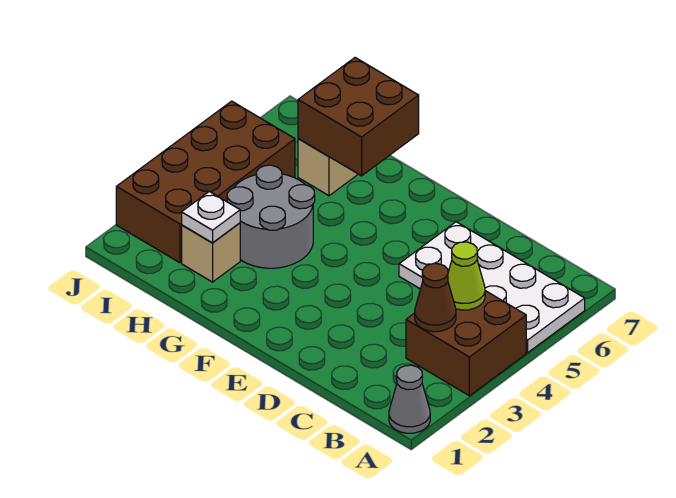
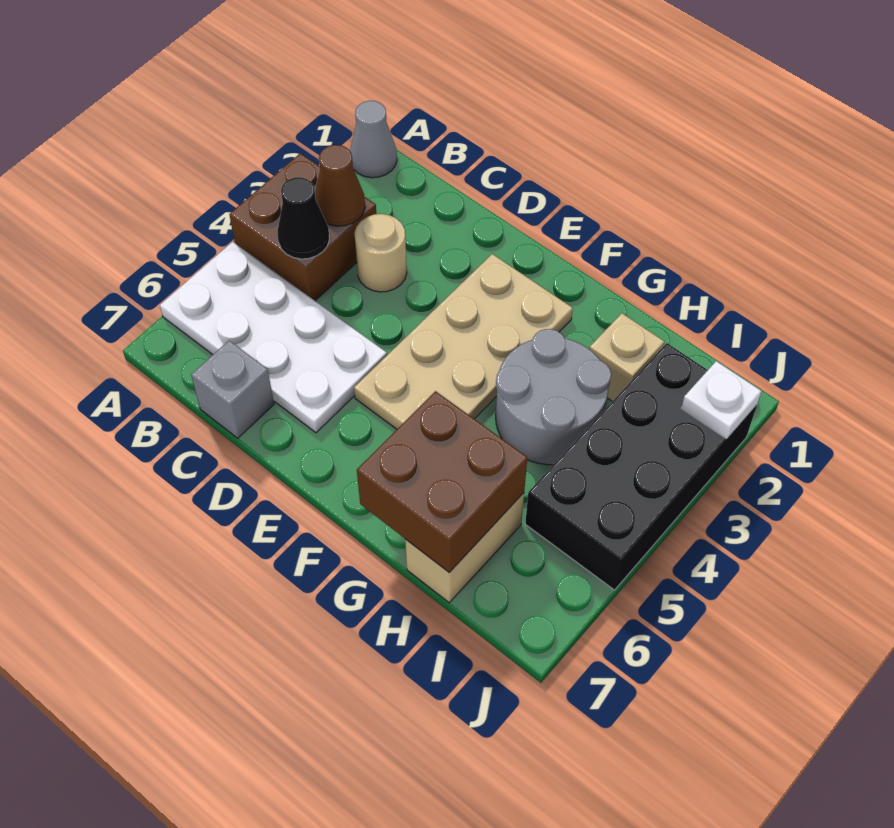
lime 1x1 cone [448,242,485,310] -> black 1x1 cone [278,177,329,259]
none -> tan 1x1 round brick [355,214,407,292]
none -> grey 1x1 brick [191,341,274,438]
none -> tan 2x4 plate [354,254,573,429]
white 1x1 plate [182,191,240,243] -> white 1x1 plate moved to [681,361,761,439]
brown 2x4 brick [116,101,295,263] -> black 2x4 brick [525,343,757,590]

